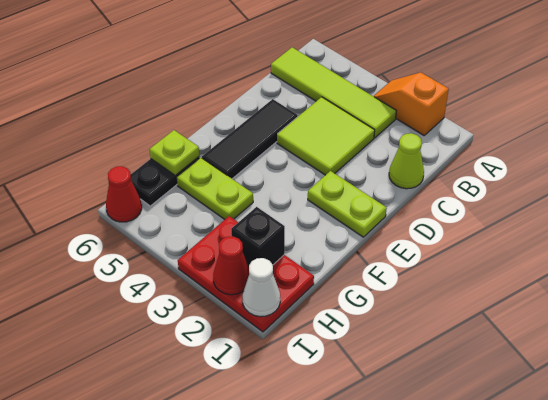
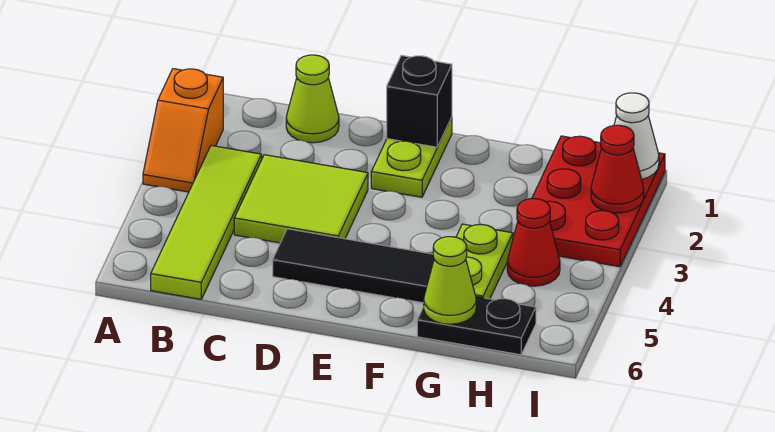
lime 1x1 plate [150,130,199,176] -> lime 1x1 cone [424,237,476,324]
black 1x1 brick [231,207,285,267] -> black 1x1 brick moved to [387,55,452,147]
red 1x1 cone [106,166,142,222] -> red 1x1 cone moved to [507,199,560,286]

